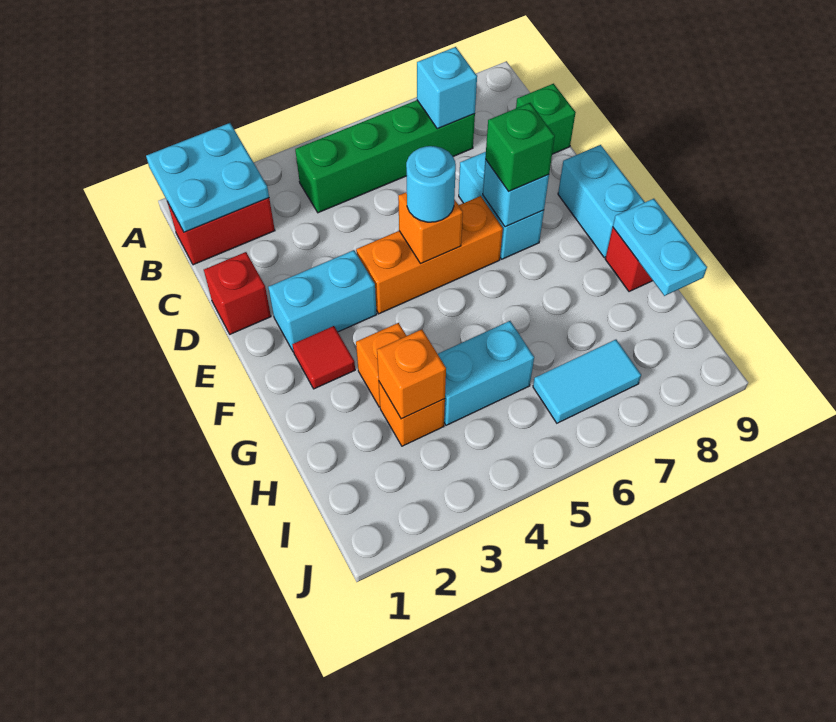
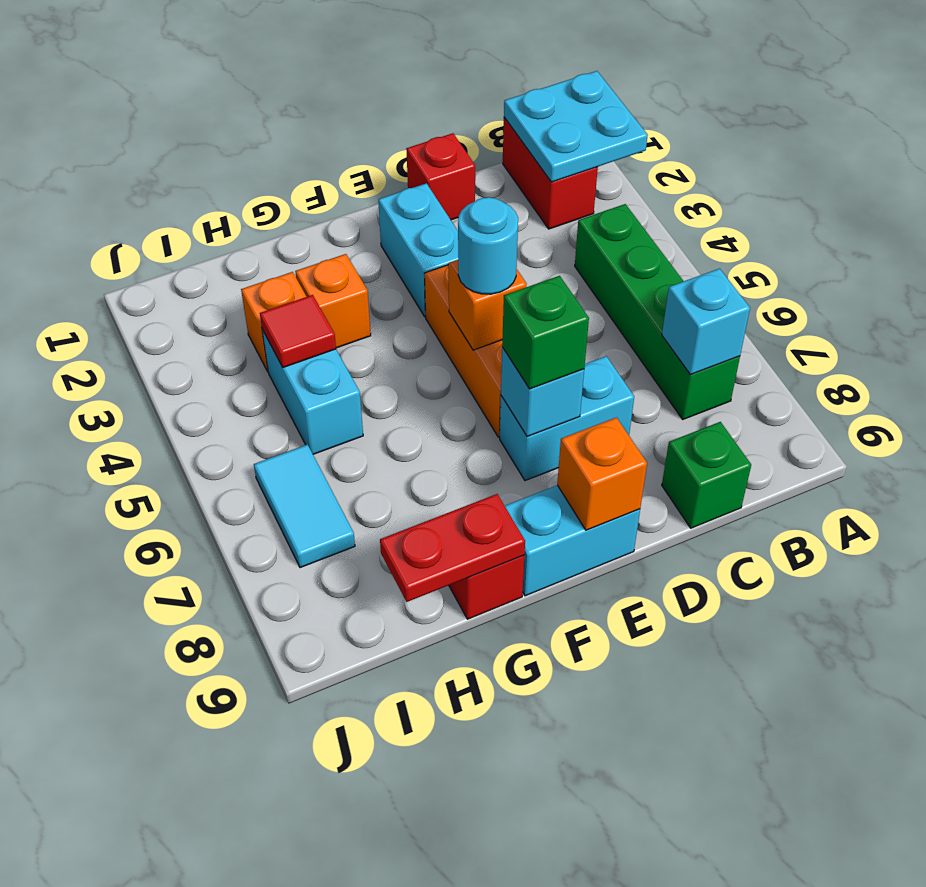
red 1x1 tile [292,326,355,389] -> red 1x1 tile moved to [260,295,336,367]
cyan 1x2 plate [613,199,707,296] -> red 1x2 plate [380,494,525,602]
orange 1x1 brick [377,329,446,419] -> orange 1x1 brick moved to [557,417,647,530]

